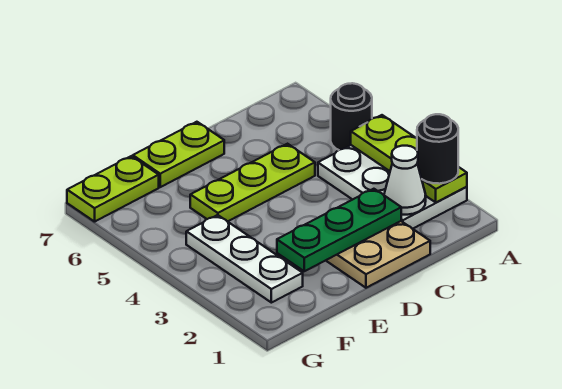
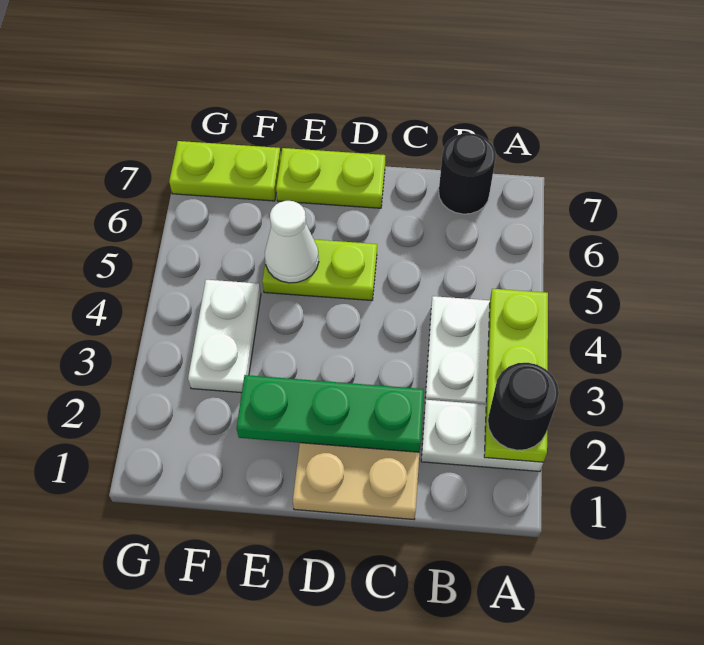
black 1x1 round brick [331,83,372,150] -> black 1x1 round brick moved to [439,133,496,214]
white 1x1 cone [384,146,426,215] -> white 1x1 cone moved to [265,201,319,283]
lime 1x3 plate [190,144,315,222] -> lime 1x2 plate [262,240,377,301]
white 1x3 plate [186,215,303,303] -> white 1x2 plate [188,280,261,393]

